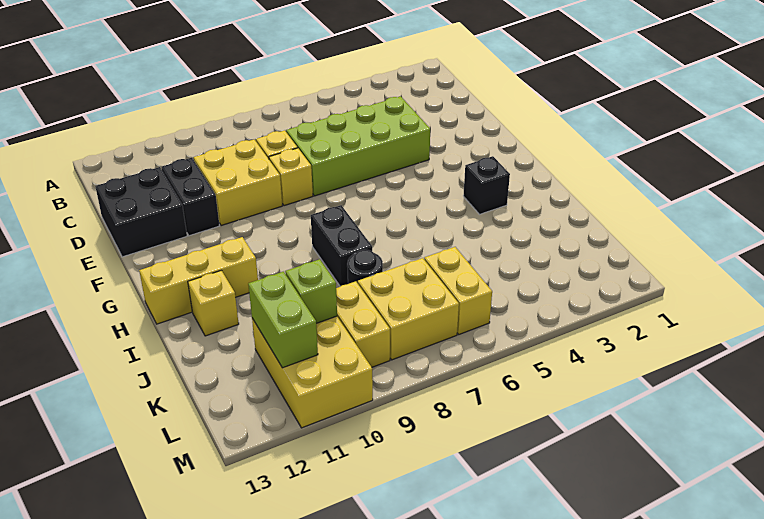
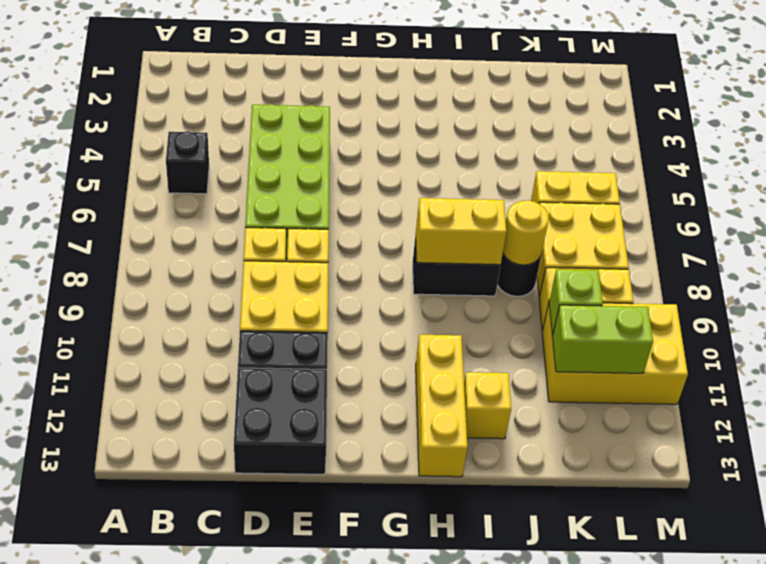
black 1x1 brick [463,156,510,214] -> black 1x1 brick moved to [166,132,209,194]
none -> yellow 1x2 brick [416,198,506,265]
none -> yellow 1x1 round brick [503,200,549,265]

